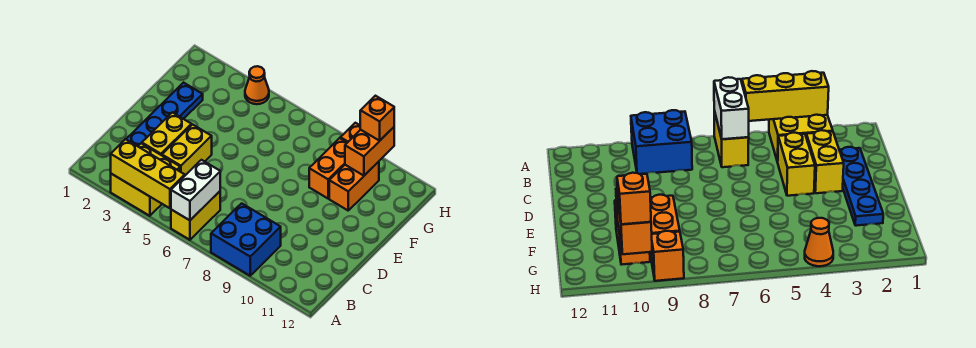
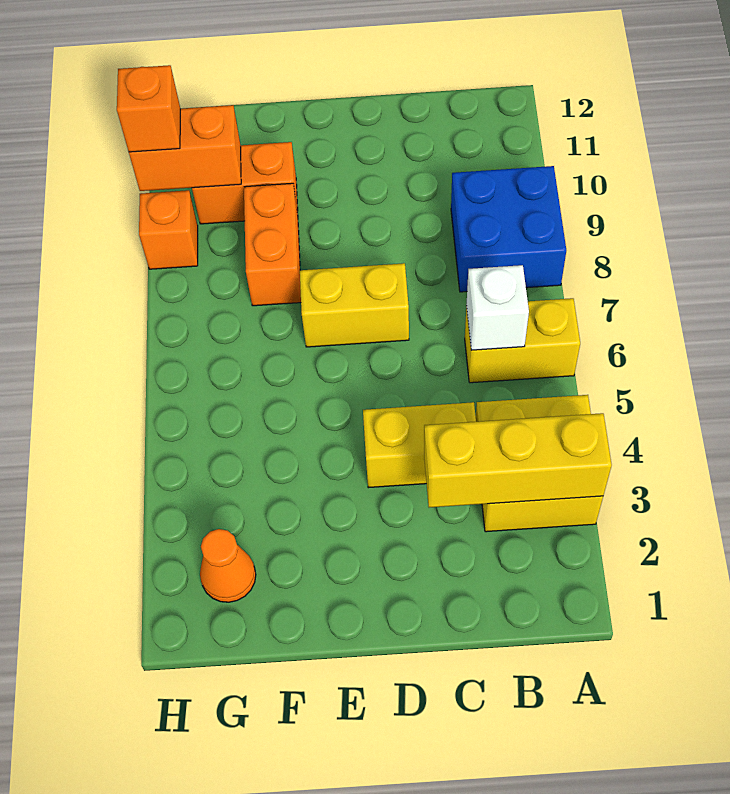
yellow 1x3 brick [111,139,185,208] -> yellow 1x3 brick turned to [424,413,612,507]
white 1x2 brick [171,160,220,220] -> white 1x1 brick [466,265,529,350]
blue 1x4 plate [126,83,203,146] -> none
yellow 1x2 brick [142,112,191,155] -> yellow 1x2 brick moved to [300,263,409,347]
orange 1x2 brick [309,138,347,198] -> orange 1x2 brick turned to [244,183,301,306]
orange 1x1 cone [245,66,269,104] -> orange 1x1 cone moved to [200,529,256,602]

